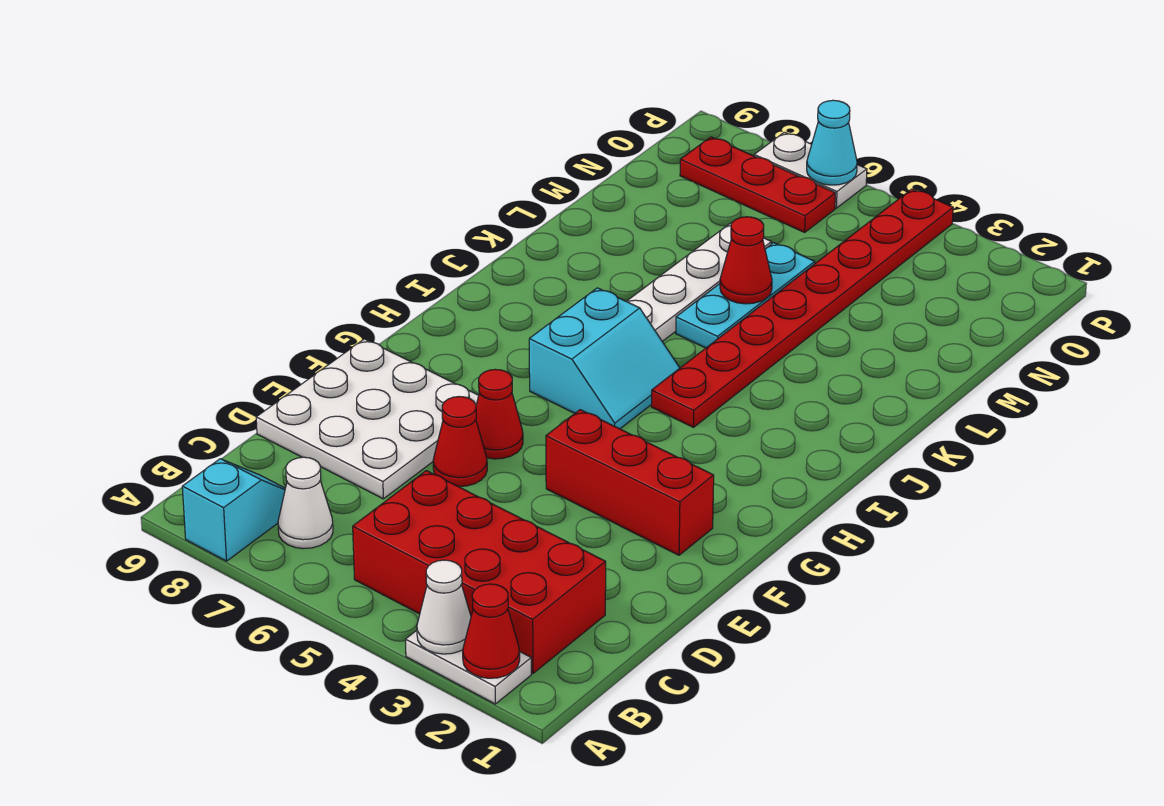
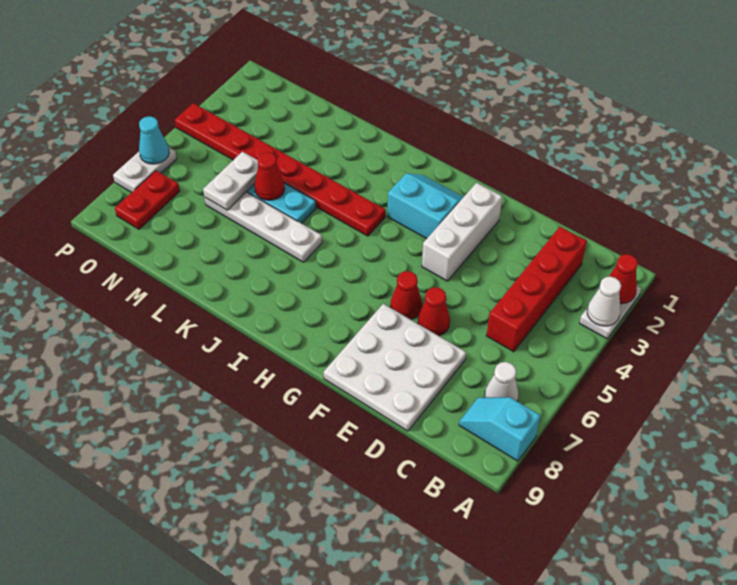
red 2x4 brick [353,471,606,673] -> red 1x4 brick [486,227,587,352]
red 1x3 brick [546,410,714,555] -> white 1x3 brick [422,183,502,281]
cyan 2x2 slope [529,288,680,429] -> cyan 2x2 slope moved to [388,173,463,239]
none -> white 1x2 plate [203,152,258,210]
red 1x3 plate [680,137,835,232] -> red 1x2 plate [115,171,180,229]

